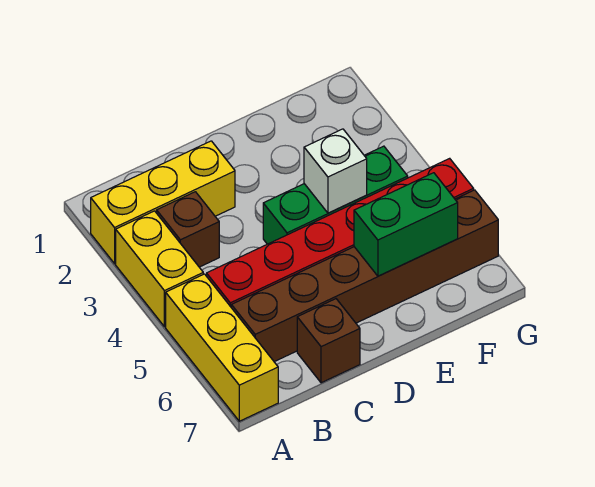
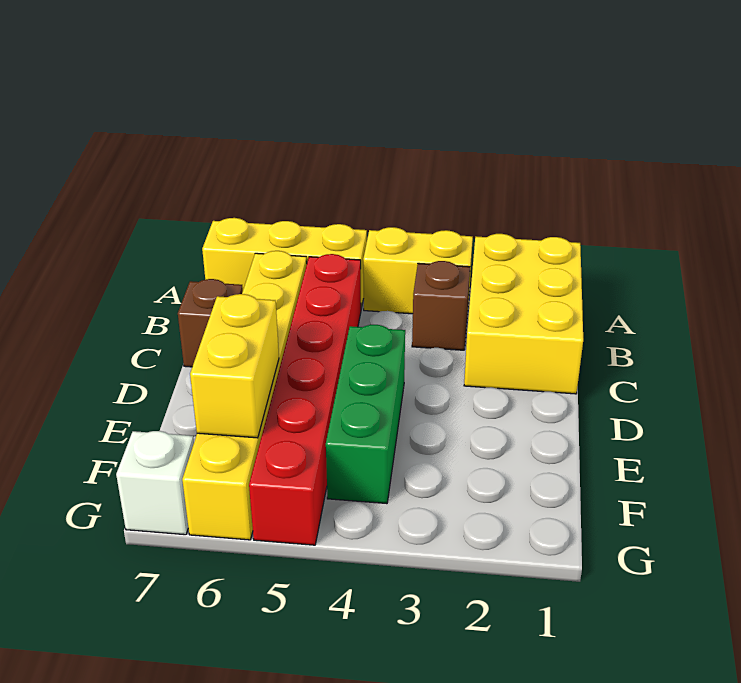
yellow 1x3 brick [91,141,235,264] -> yellow 2x3 brick [464,234,583,394]
brown 1x6 brick [231,190,498,362] -> yellow 1x6 brick [182,251,307,540]
white 1x1 brick [304,129,367,213] -> white 1x1 brick moved to [116,431,194,535]
green 1x2 brick [354,173,458,276] -> yellow 1x2 brick [190,294,279,438]

